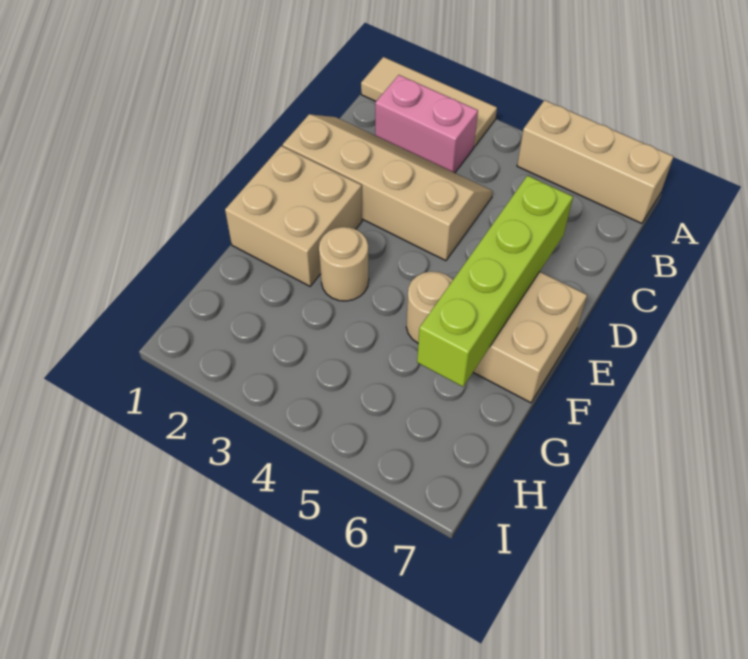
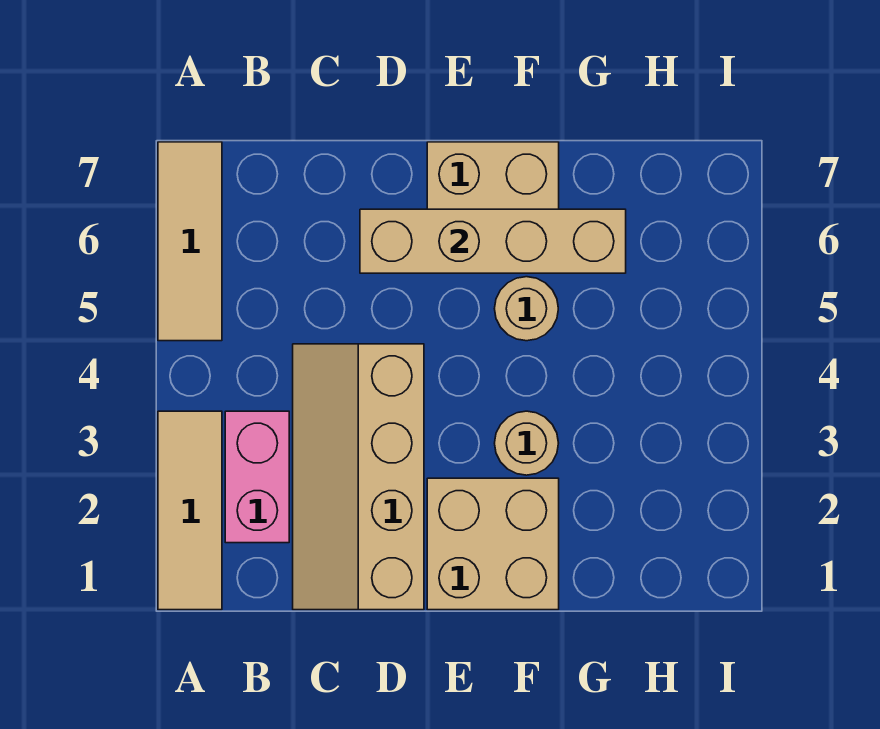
tan 1x3 brick [517,100,674,223] -> tan 1x3 tile [158,142,222,341]
lime 1x4 brick [417,176,573,387] -> tan 1x4 brick [360,209,626,273]

